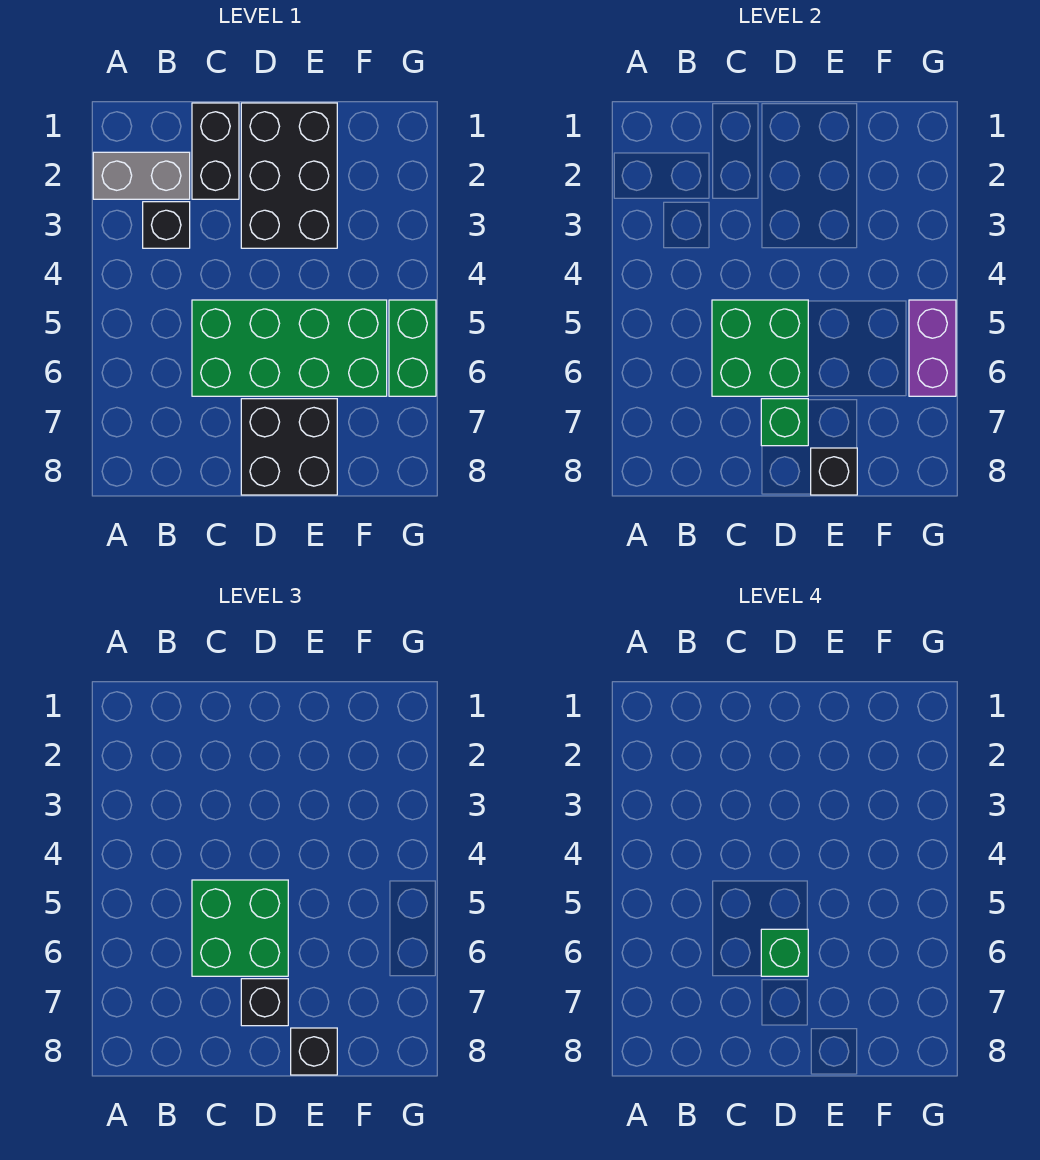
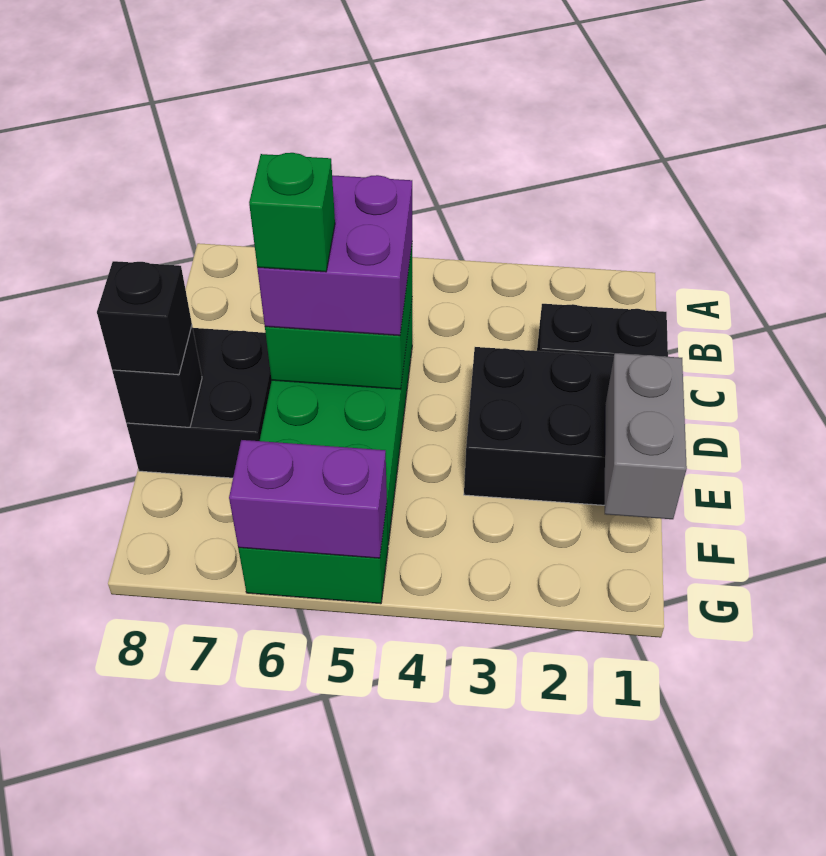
grey 1x2 brick [93,152,190,199] -> grey 1x2 brick moved to [605,353,687,519]
black 1x1 brick [143,202,190,248] -> none
green 2x2 brick [192,880,288,976] -> purple 2x2 brick [257,175,412,336]
green 1x1 brick [761,399,808,446] -> none
black 1x1 brick [241,979,288,1026] -> none

